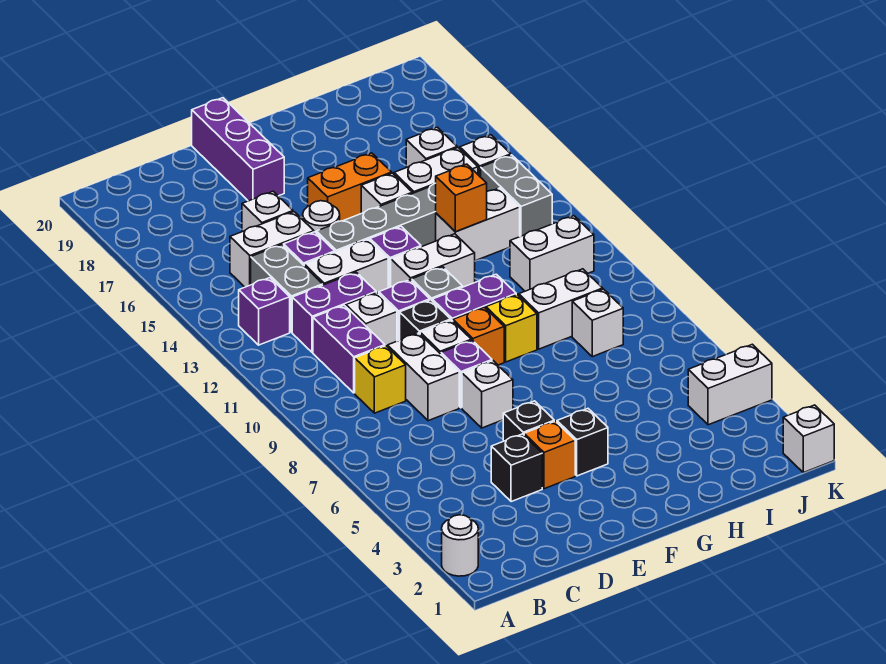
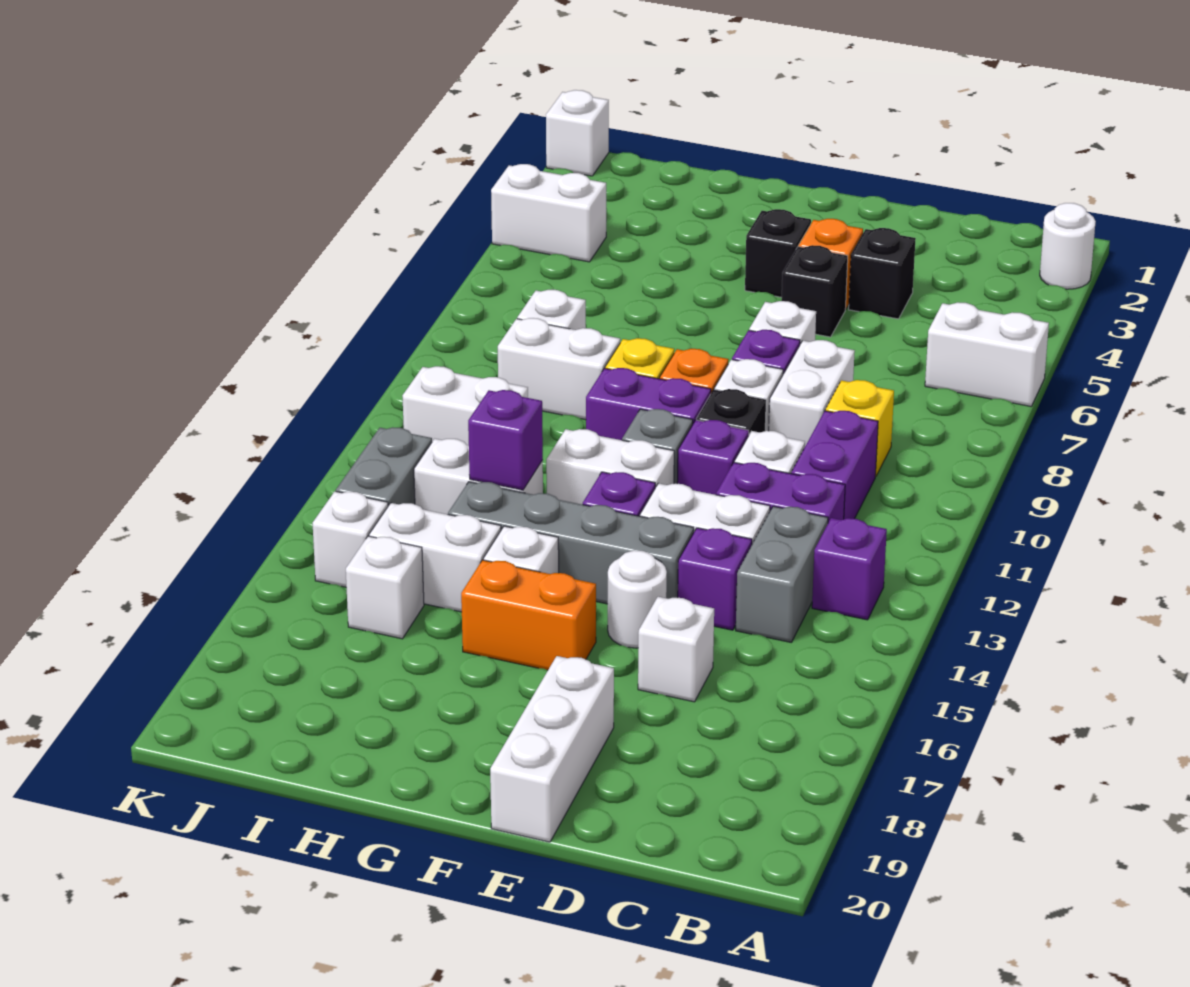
white 1x2 brick [230,212,314,287] -> white 1x2 brick moved to [925,302,1049,406]
purple 1x3 brick [192,98,284,201] -> white 1x3 brick [490,656,614,842]
orange 1x1 brick [436,164,487,232] -> purple 1x1 brick [468,390,543,490]

